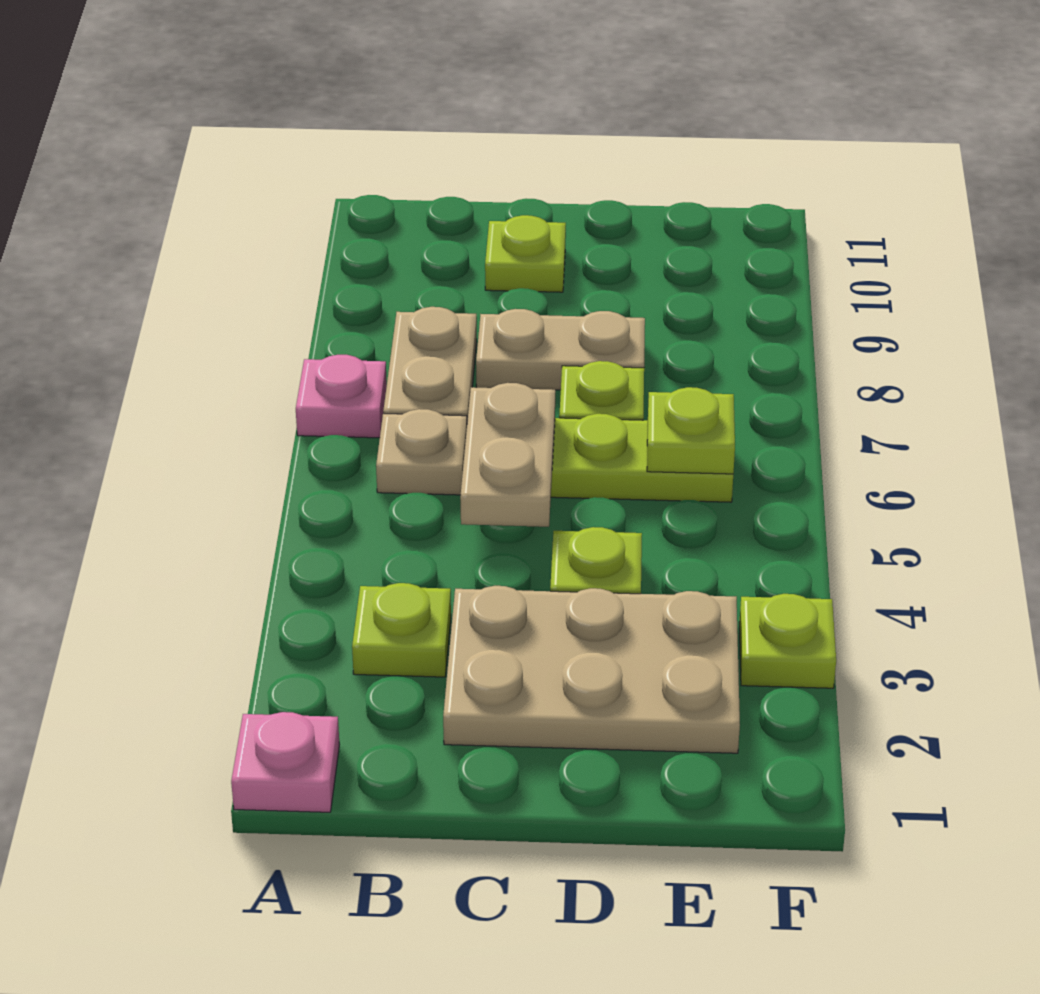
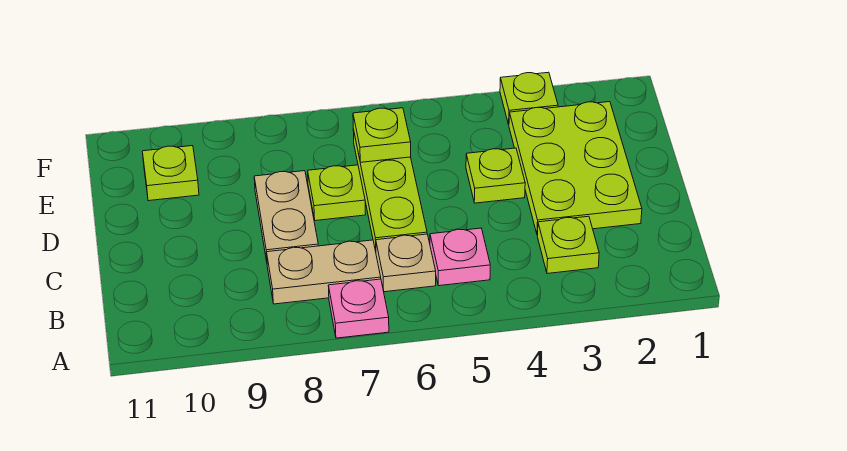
pink 1x1 plate [231,712,340,812] -> pink 1x1 plate moved to [430,228,490,286]
tan 2x3 plate [443,586,740,753] -> lime 2x3 plate [509,102,642,235]
tan 1x2 plate [460,383,555,527] -> none
lime 1x1 plate [485,215,566,292] -> lime 1x1 plate moved to [142,146,199,201]

